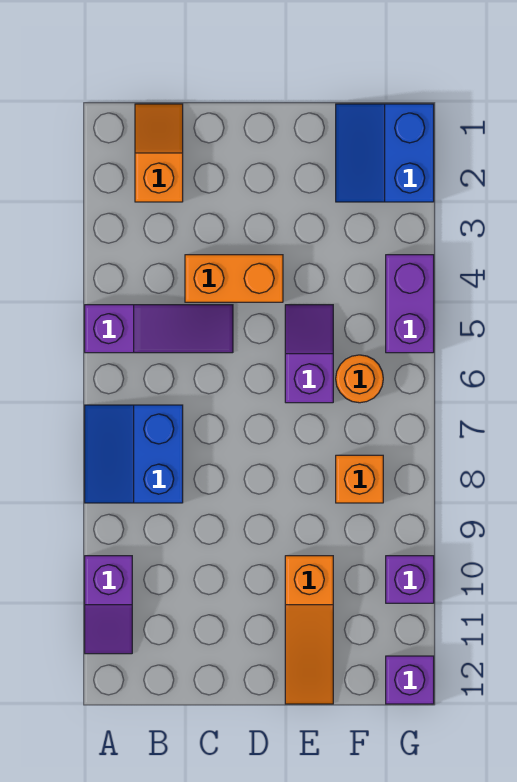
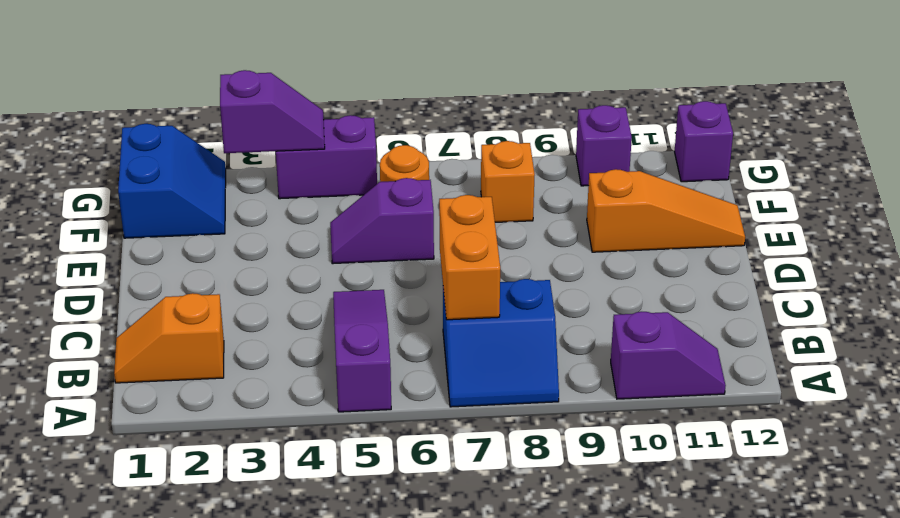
orange 1x2 brick [185,255,283,302] -> orange 1x2 brick moved to [439,195,500,320]
blue 2x2 slope [336,104,434,202] -> blue 2x2 slope turned to [118,124,226,238]
none -> purple 1x2 slope [220,70,325,153]

